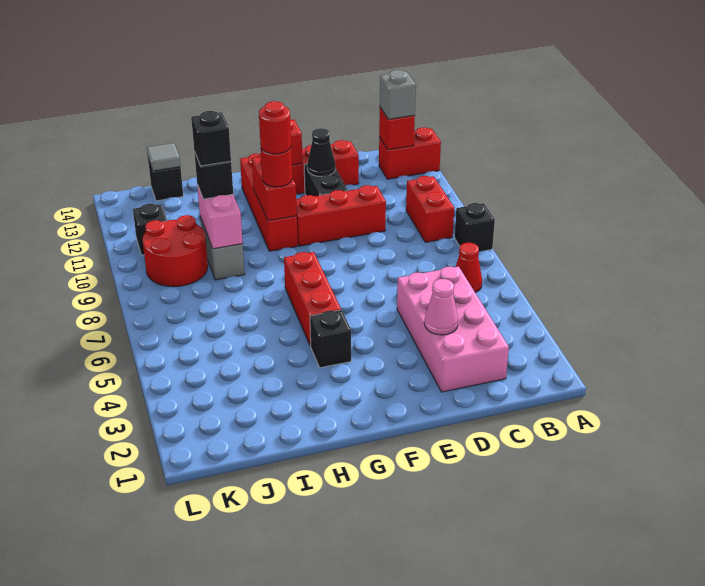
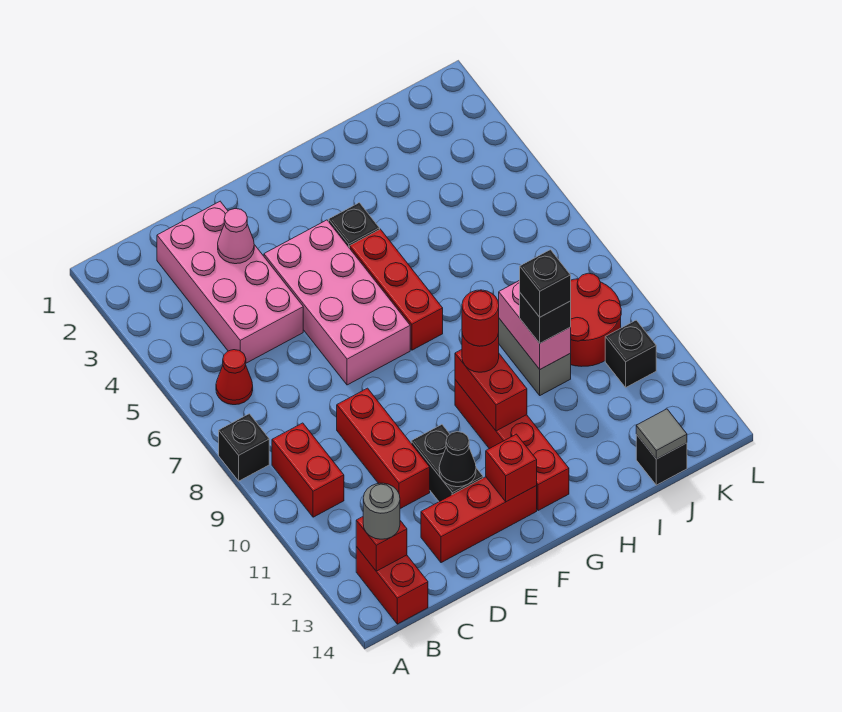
red 1x2 brick [379,128,441,179] -> red 1x2 brick turned to [356,547,428,624]
grey 1x1 brick [380,70,416,119] -> grey 1x1 round brick [363,483,400,539]
red 1x3 brick [296,185,386,246] -> red 1x3 brick turned to [337,388,430,509]
none -> pink 2x4 brick [264,220,410,385]

